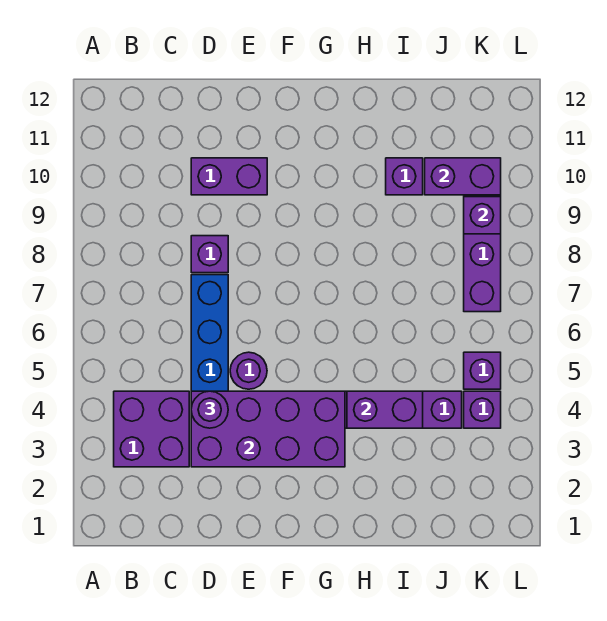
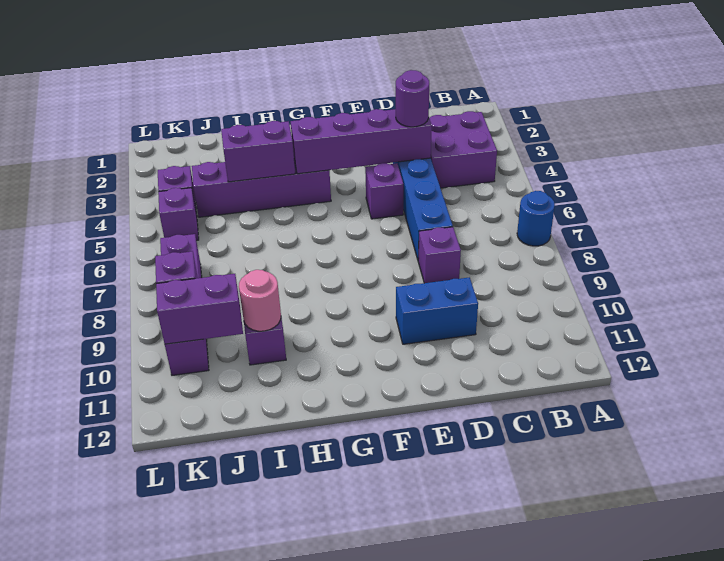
none -> blue 1x1 round brick [517,191,555,246]
purple 2x4 brick [191,391,345,467] -> purple 1x4 brick [291,109,432,174]
purple 1x2 brick [191,158,267,195] -> blue 1x2 brick [396,277,478,344]
purple 1x1 round brick [230,352,267,389] -> purple 1x1 brick [365,163,403,219]
none -> pink 1x1 round brick [239,270,281,331]

